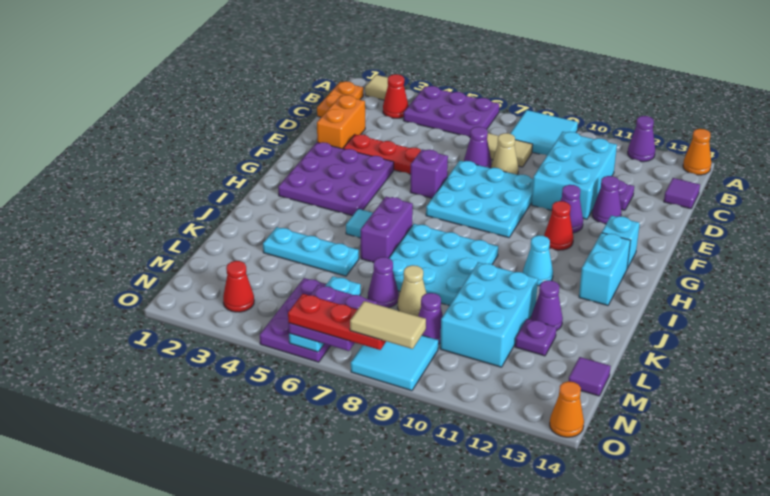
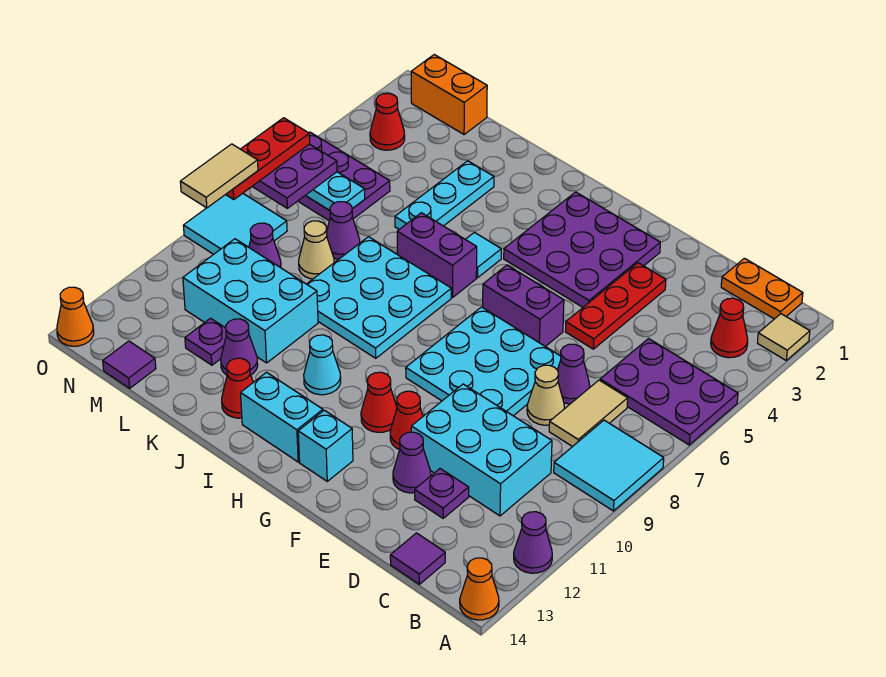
purple 2x3 plate [404,86,499,137] -> purple 2x3 plate turned to [600,339,738,445]
orange 1x2 brick [317,95,365,149] -> orange 1x2 brick moved to [411,55,487,135]
purple 1x1 brick [410,149,448,198] -> purple 1x2 brick [483,265,564,346]
purple 1x1 cone [561,185,583,233] -> red 1x1 cone [390,391,423,450]
none -> red 1x1 cone [222,358,253,418]

